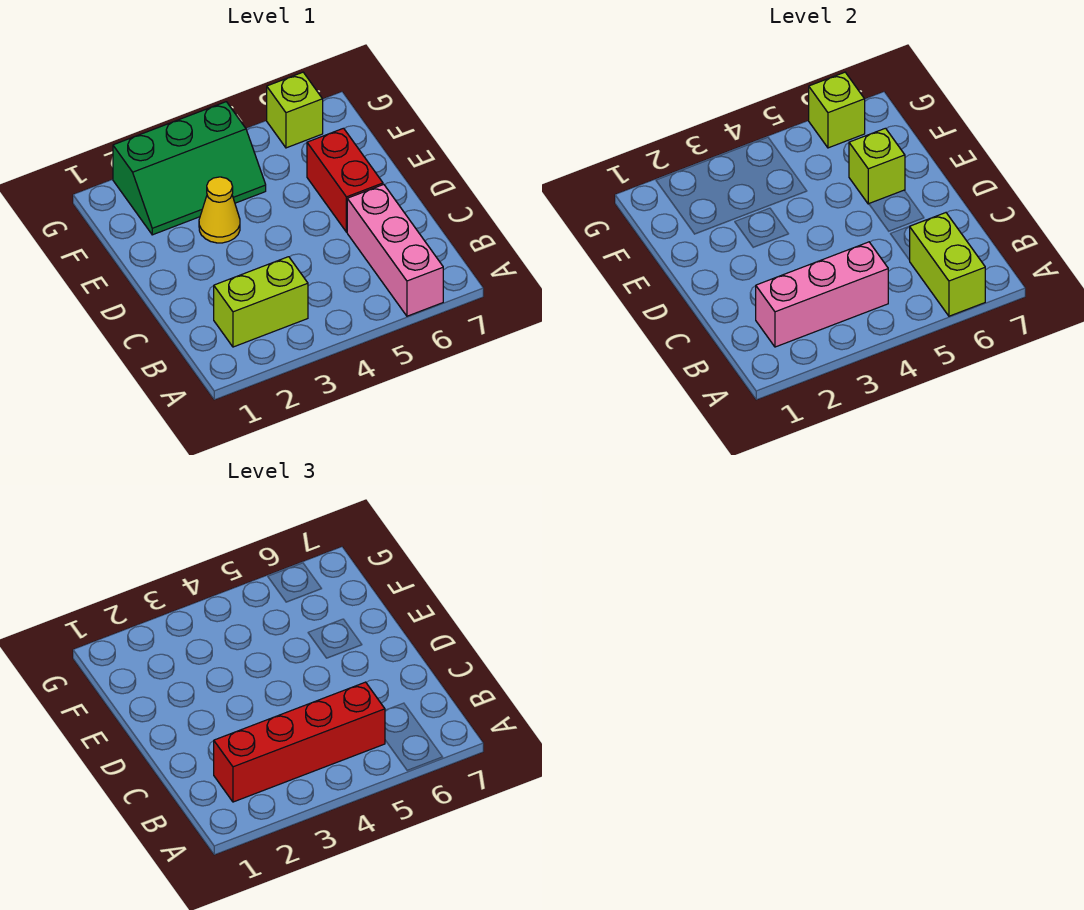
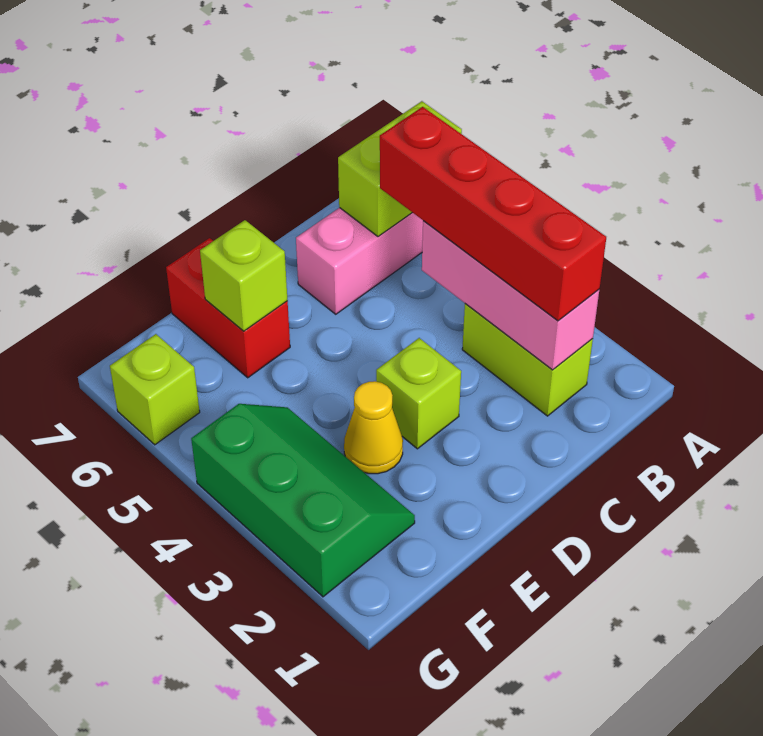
red 1x2 brick [307,128,383,232] -> red 1x2 brick turned to [166,238,290,378]
lime 1x1 brick [809,72,865,148] -> lime 1x1 brick moved to [376,338,461,449]

